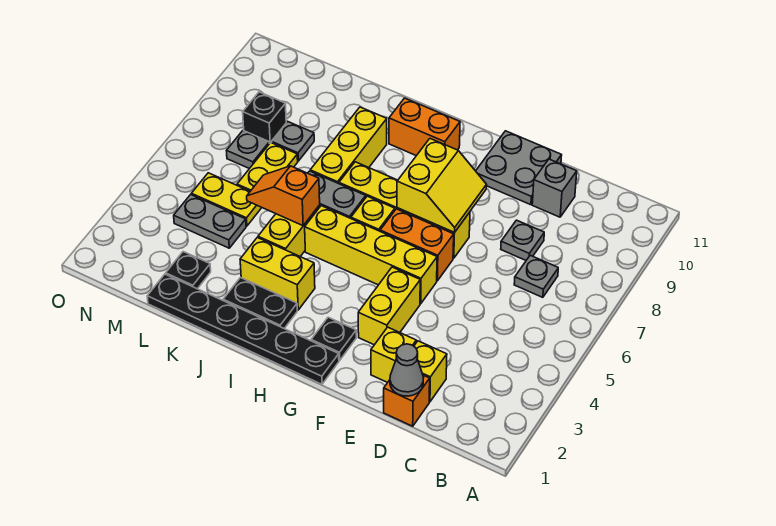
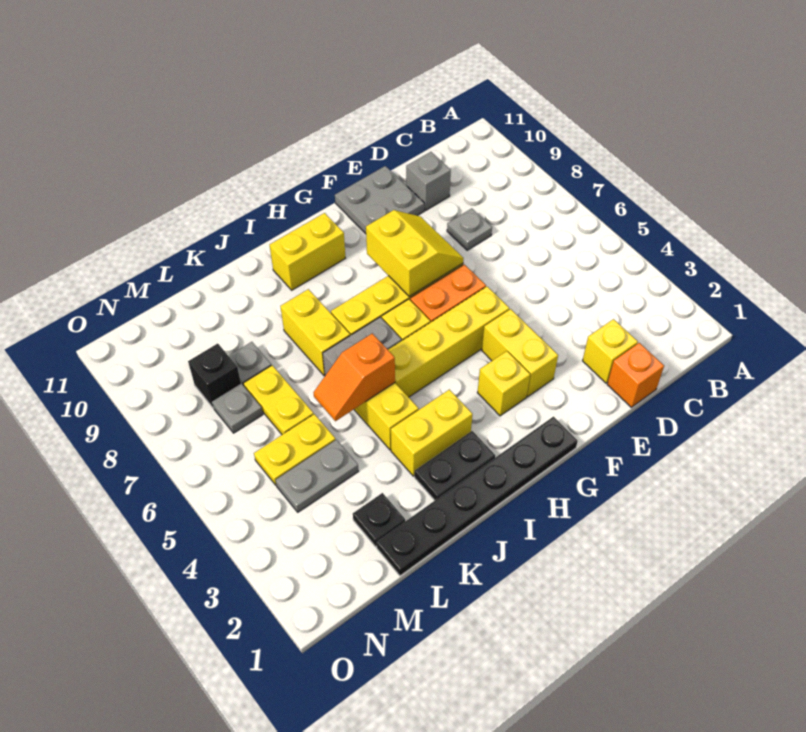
grey 1x1 plate [514,255,558,297] -> none
grey 1x1 cone [390,344,424,396] -> none
yellow 1x1 brick [371,327,416,383] -> yellow 1x1 brick moved to [477,351,530,416]
black 1x1 plate [311,317,356,360] -> none
orange 1x2 brick [389,98,460,156] -> yellow 1x2 brick [270,213,345,290]
yellow 1x3 brick [310,107,387,184] -> yellow 1x2 brick [280,289,350,376]

